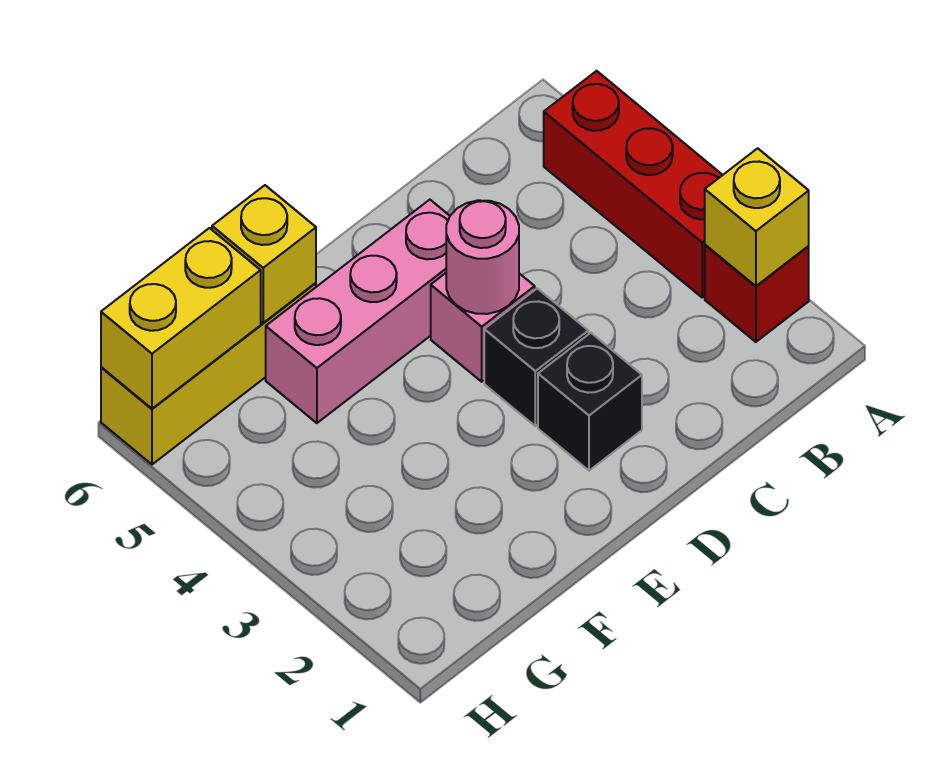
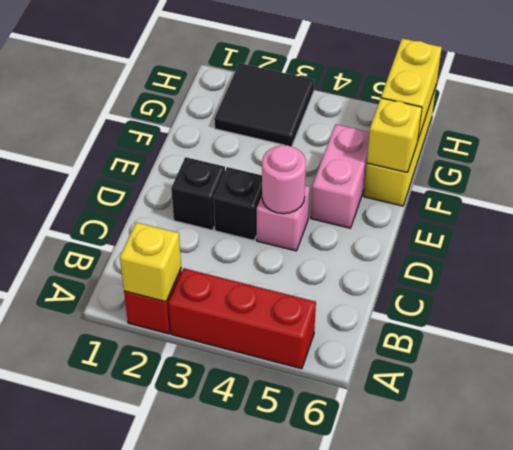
pink 1x3 brick [266,200,450,423] -> pink 1x2 brick [311,125,370,228]
none -> black 2x2 tile [214,63,314,147]

